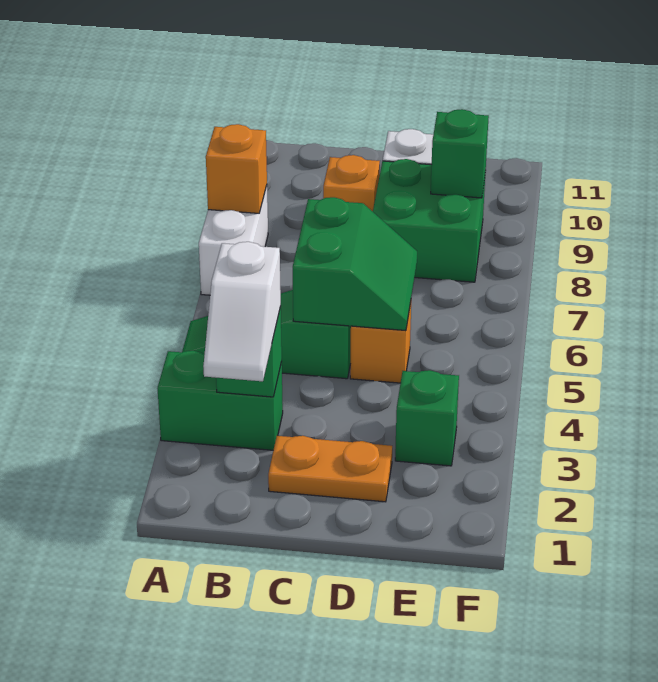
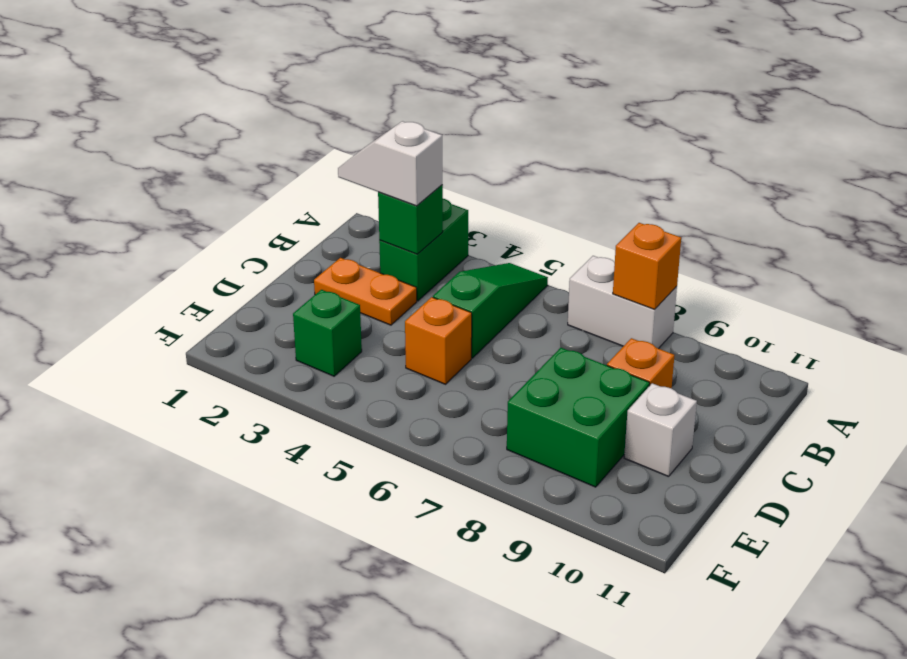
orange 1x2 plate [268,436,392,502] -> orange 1x2 plate turned to [314,258,417,325]
green 2x2 slope [293,197,417,331] -> none
green 1x1 brick [431,109,489,198] -> none

